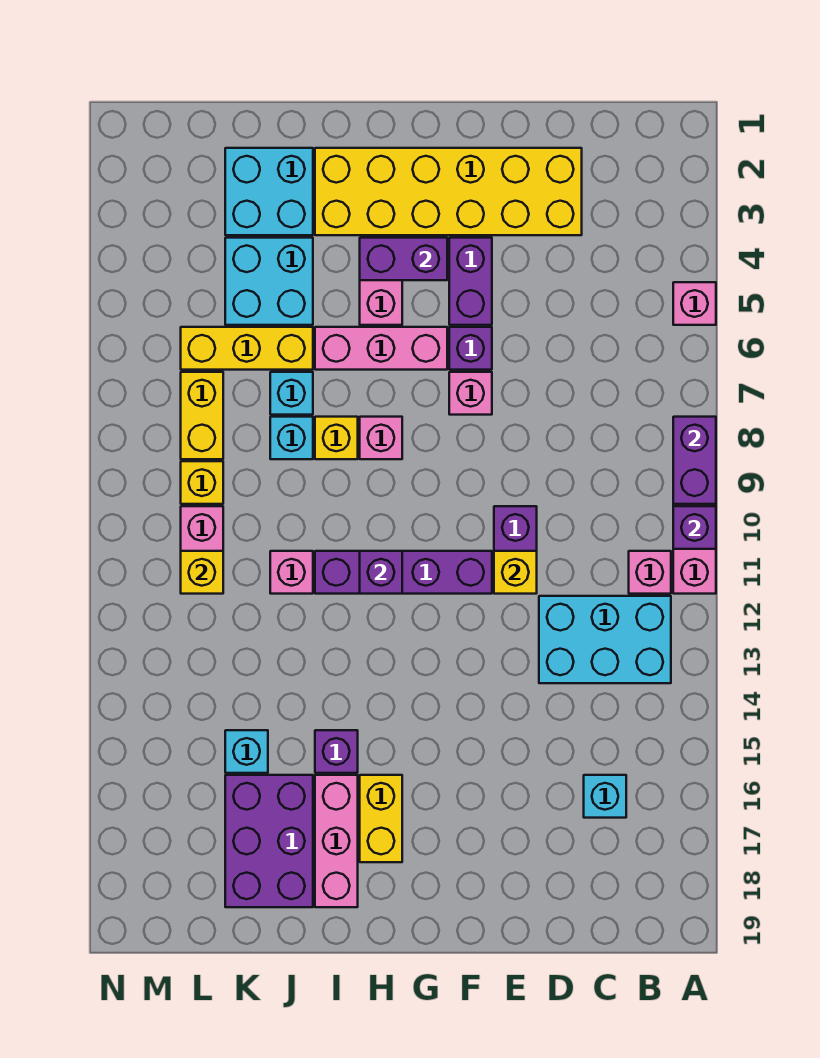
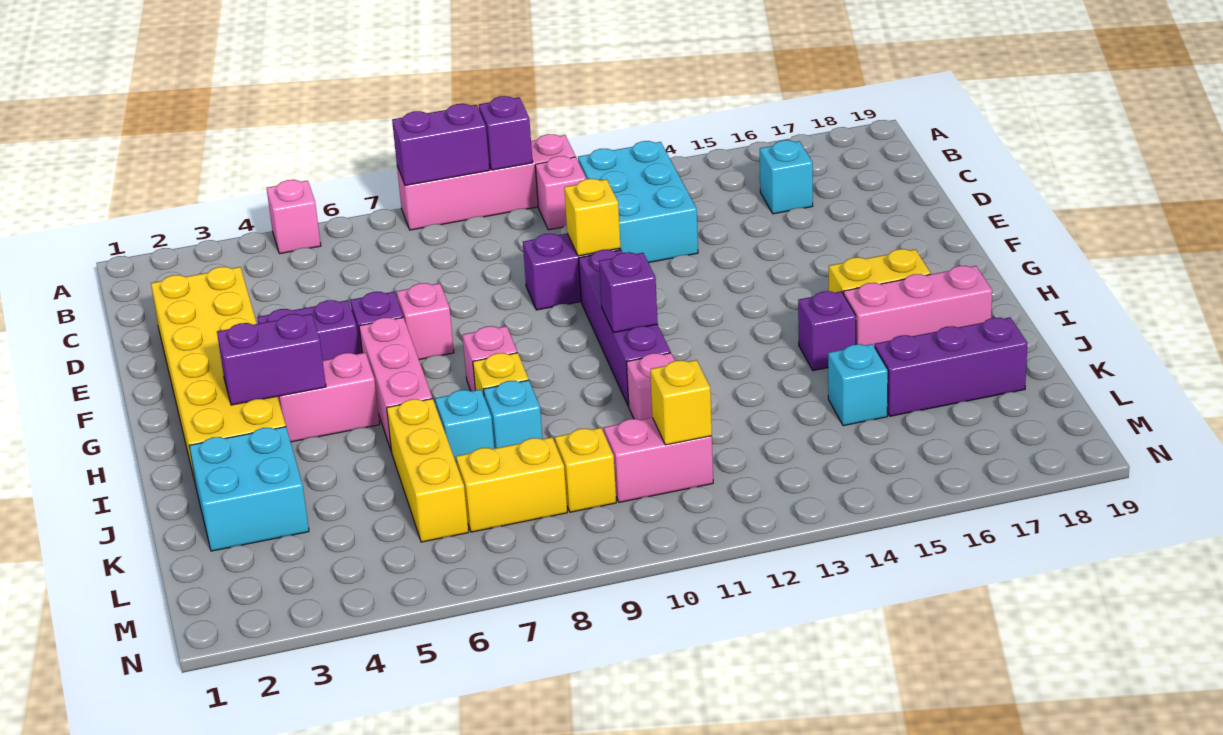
purple 1x2 brick [360,238,447,280] -> purple 1x2 brick turned to [217,314,326,405]
cyan 2x2 brick [225,238,313,325] -> none
purple 2x3 brick [225,775,313,907] -> purple 1x3 brick [875,317,1027,416]

